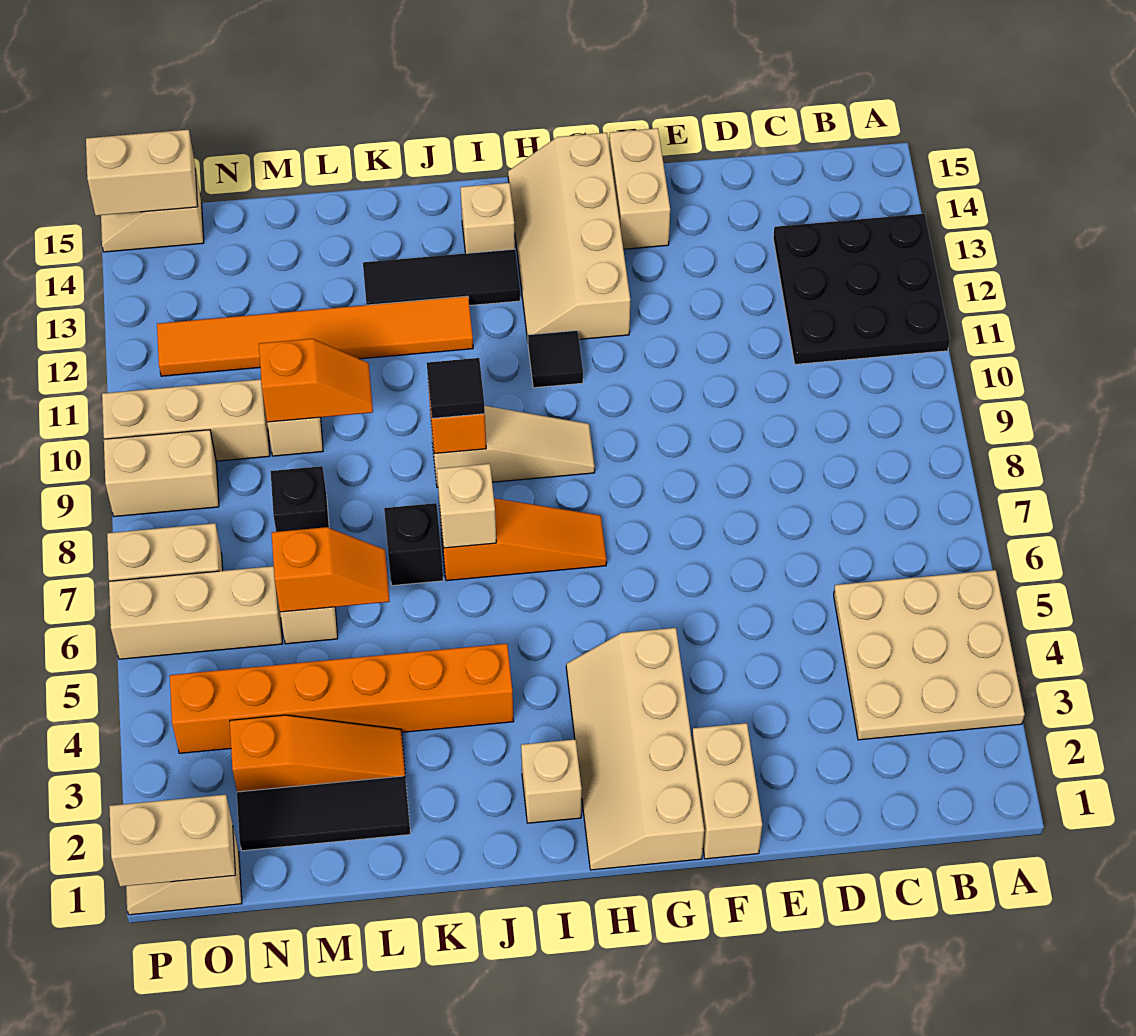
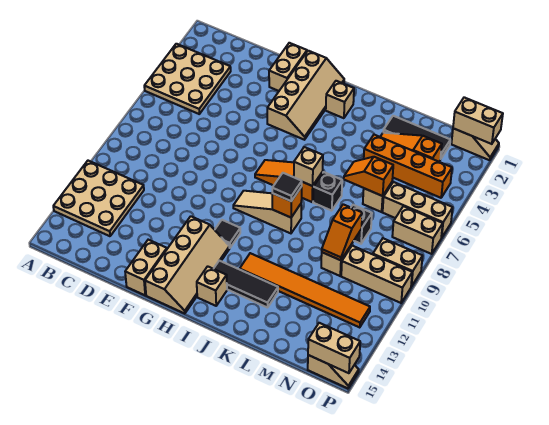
black 3x3 plate [773,214,950,364] -> tan 3x3 plate [53,161,144,236]
orange 1x6 brick [170,644,514,753] -> orange 1x4 brick [364,135,452,198]
orange 1x2 slope [259,339,373,422] -> orange 1x2 slope turned to [322,204,362,260]

